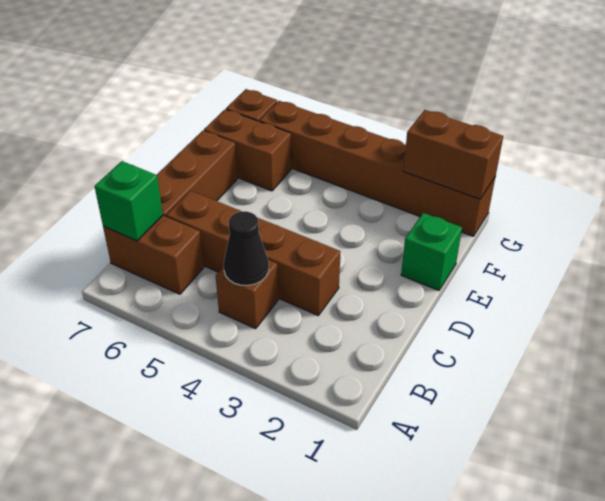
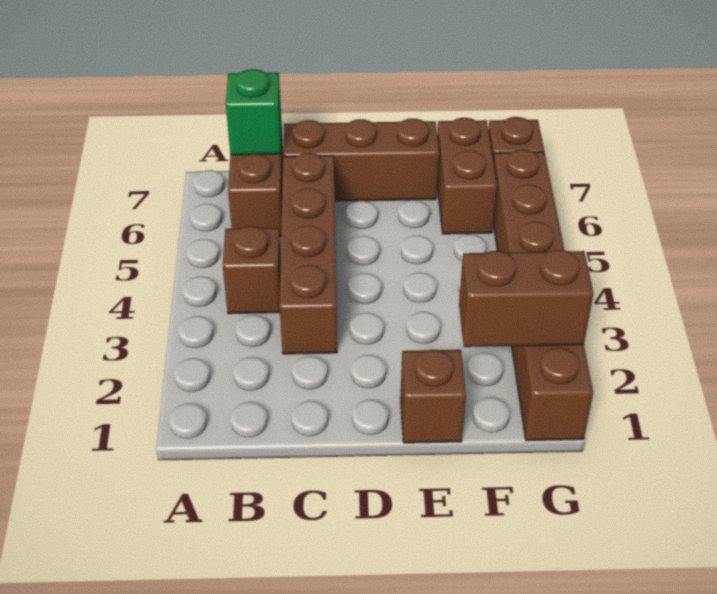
black 1x1 cone [224,211,269,285] -> none
green 1x1 brick [401,213,462,290] -> brown 1x1 brick [401,350,466,443]
brown 1x2 brick [403,110,503,199] -> brown 1x2 brick turned to [459,250,593,347]

